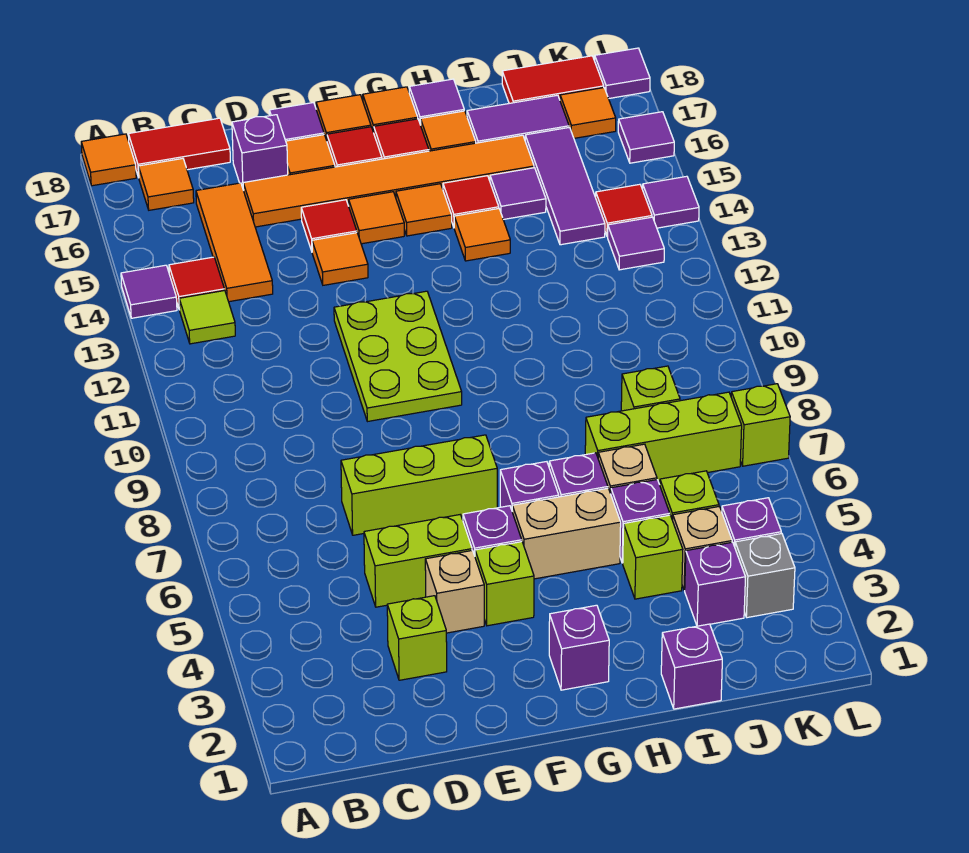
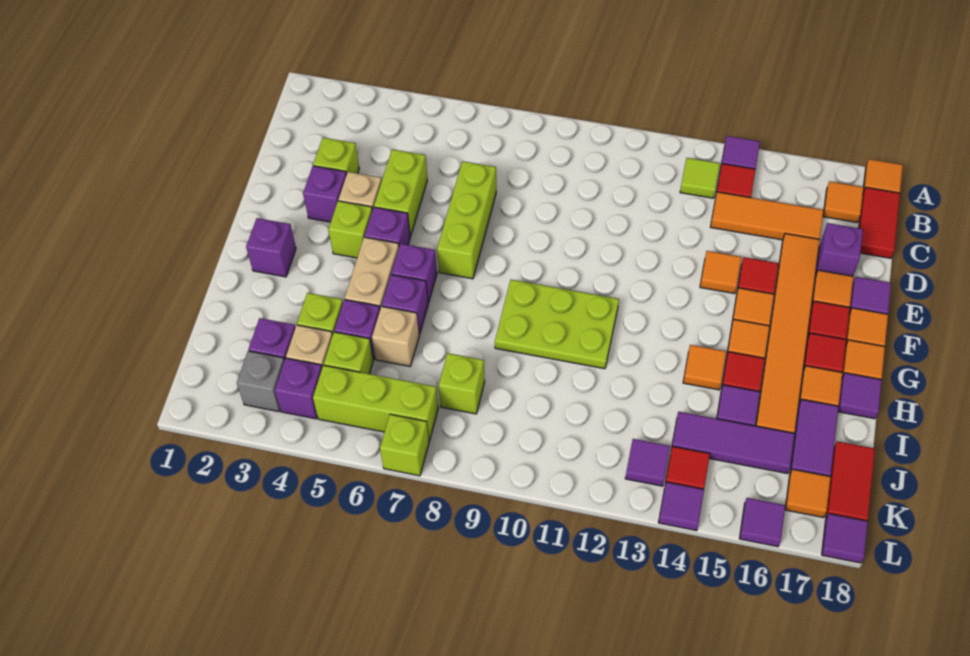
lime 2x3 plate [334,291,462,422] -> lime 2x3 plate moved to [495,280,619,369]
purple 1x1 brick [661,624,722,709] -> purple 1x1 brick moved to [303,166,347,222]
lime 1x3 brick [585,392,742,481] -> lime 1x3 brick turned to [313,365,438,441]

